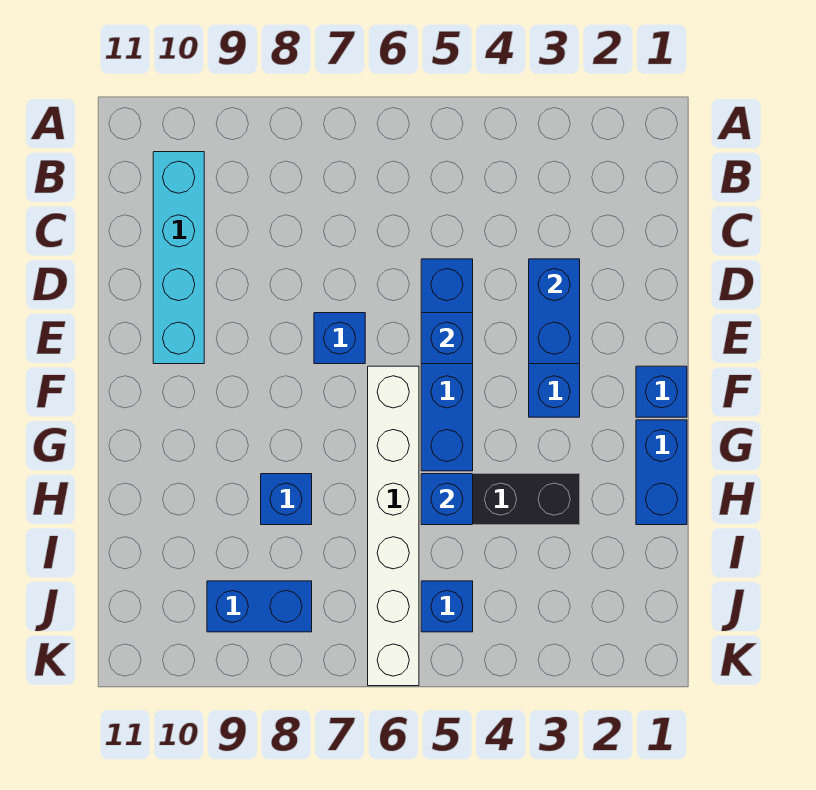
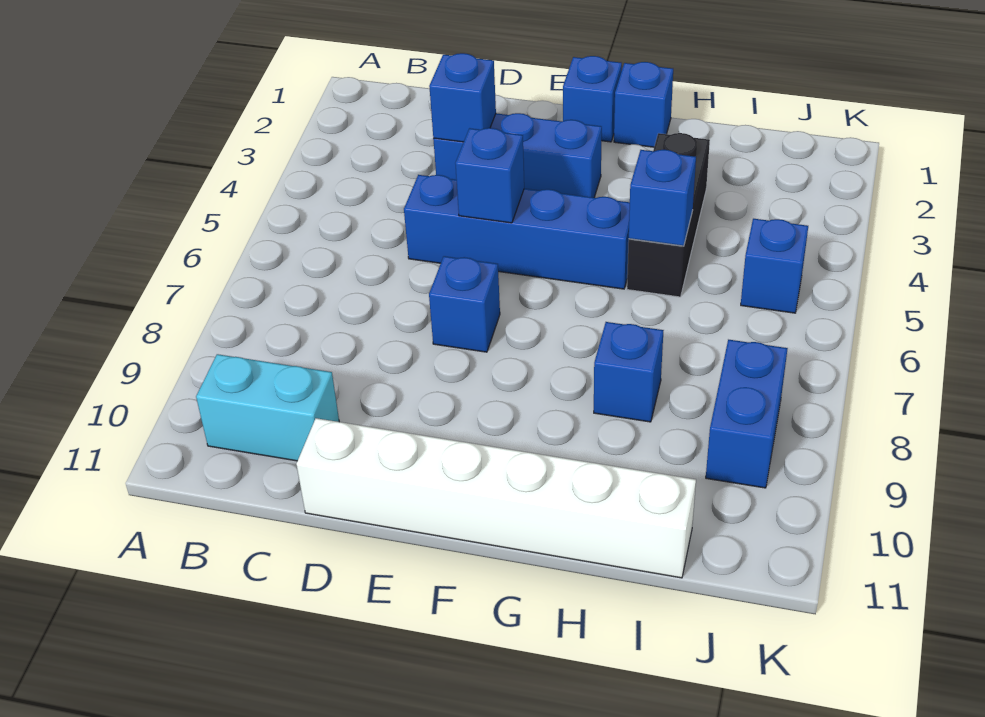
cyan 1x4 brick [153,152,204,364] -> cyan 1x2 brick [196,354,339,461]
blue 1x2 brick [529,259,580,364] -> blue 1x1 brick [429,53,496,142]
white 1x6 brick [368,366,419,686] -> white 1x6 brick moved to [296,418,696,578]
blue 1x2 brick [636,420,687,525] -> blue 1x1 brick [614,62,673,147]

